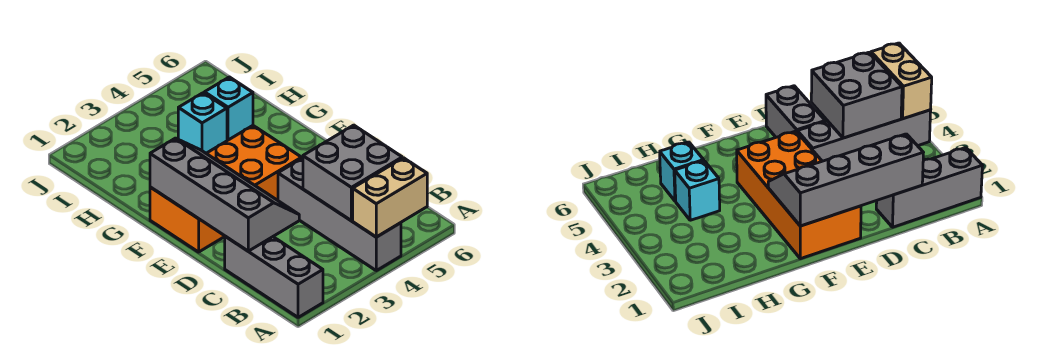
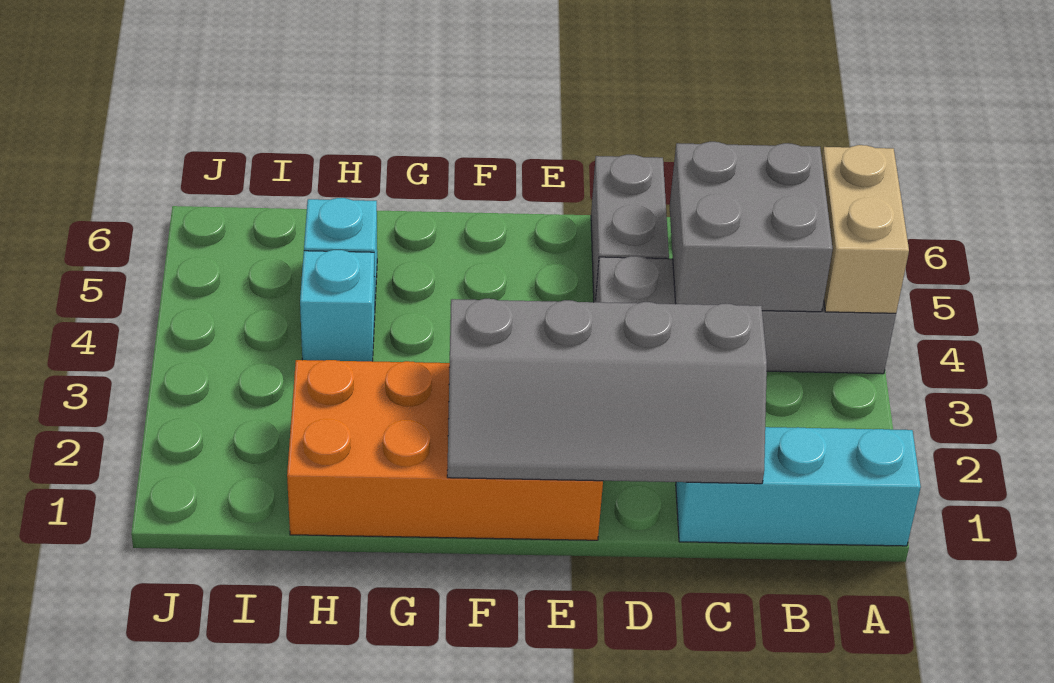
grey 1x3 brick [225,236,323,317] -> cyan 1x3 brick [676,427,921,546]
grey 2x4 slope [150,138,299,251] -> grey 2x4 slope turned to [447,299,767,484]
orange 2x4 brick [150,126,302,252] -> orange 2x4 brick turned to [287,360,603,540]

